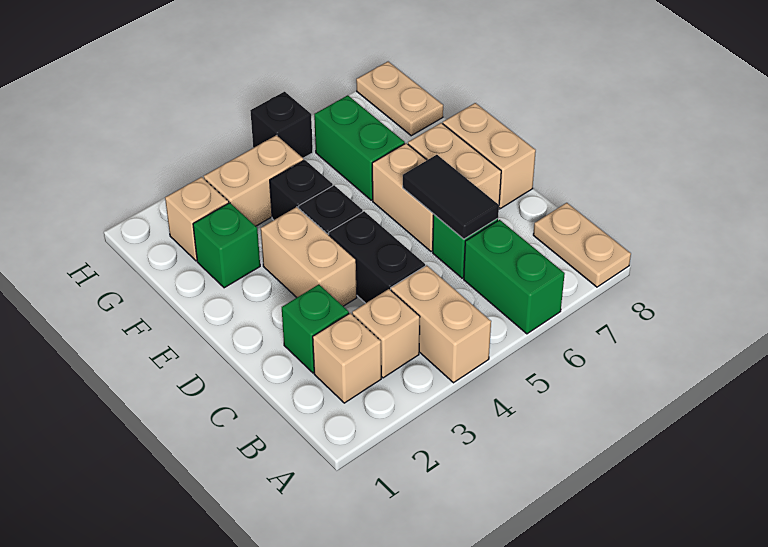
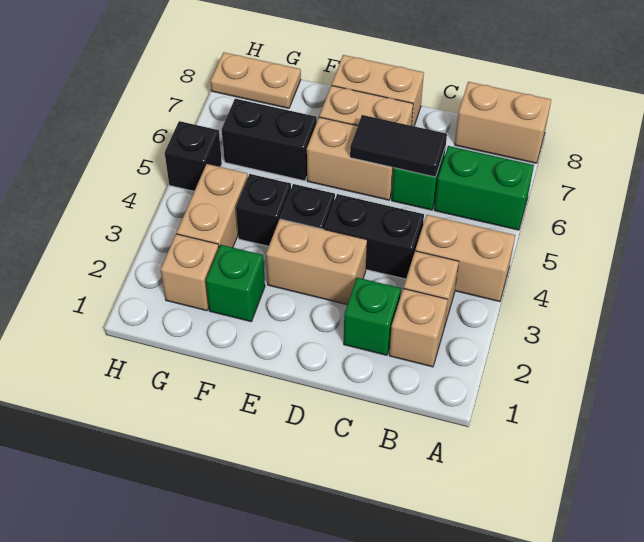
tan 1x2 plate [533,203,631,287] -> tan 1x2 brick [455,82,551,163]
green 1x2 brick [314,95,405,200] -> black 1x2 brick [222,99,317,181]

